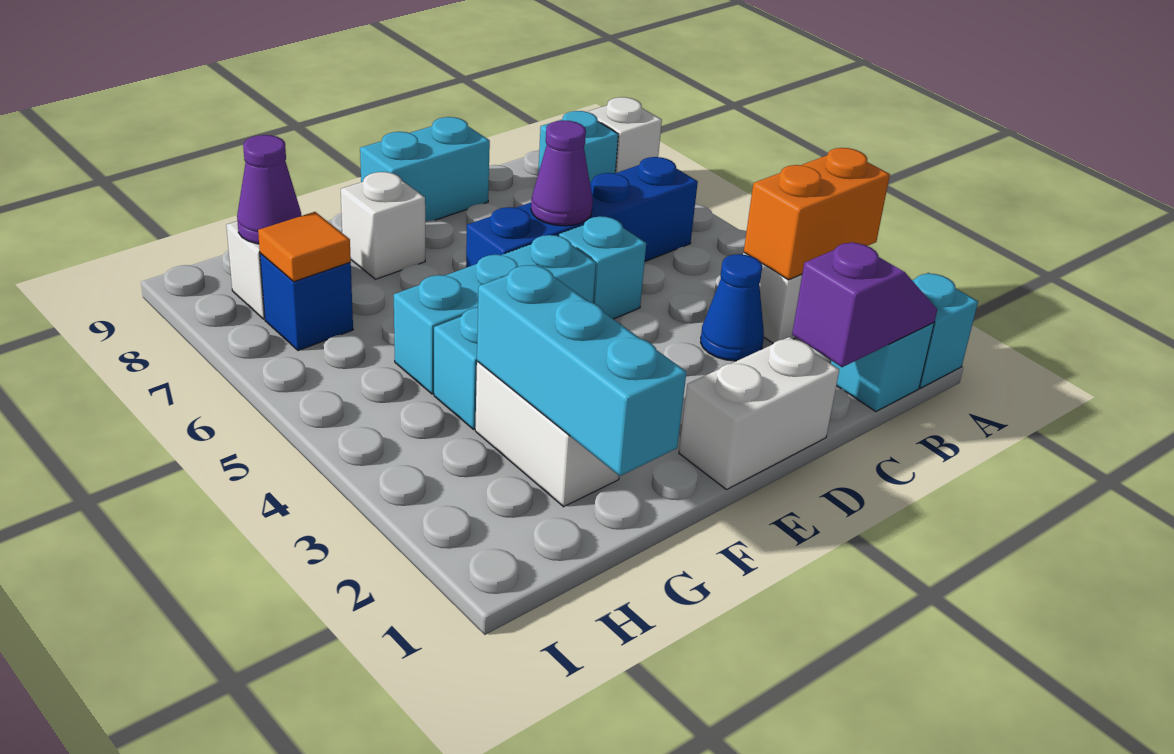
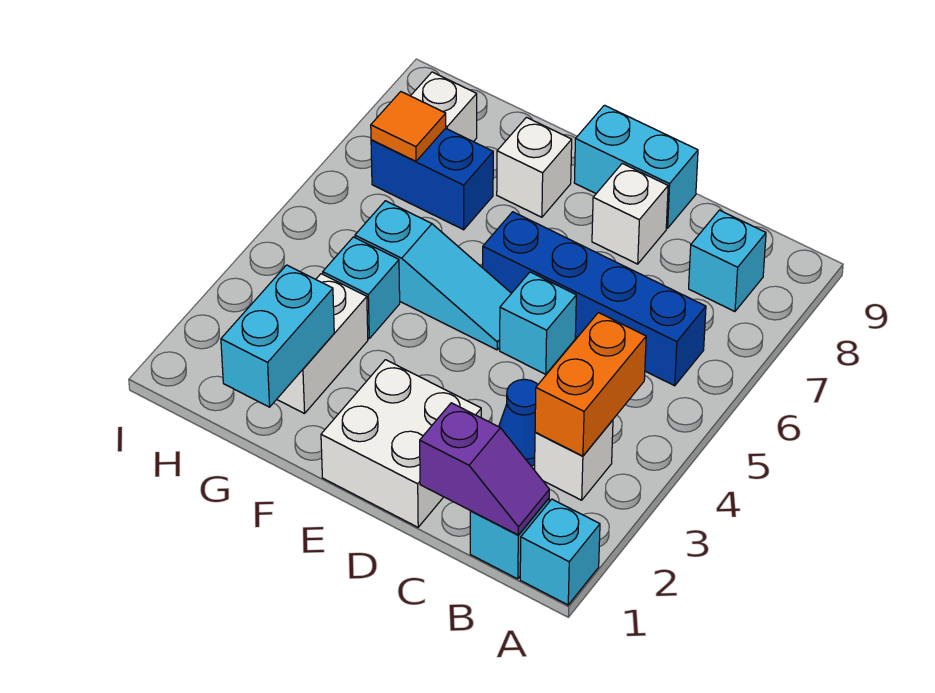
orange 1x2 brick [744,148,890,280] -> orange 1x2 brick turned to [535,313,646,456]
white 1x1 brick [587,97,662,173] -> white 1x1 brick moved to [592,164,668,264]
white 1x2 brick [679,337,839,490] -> white 2x2 brick [321,360,481,527]
purple 1x1 cone [531,120,593,226] -> none
cyan 1x3 brick [394,235,596,394] -> cyan 1x3 slope [355,201,511,350]
cyan 1x3 brick [477,264,686,476] -> cyan 1x2 brick [221,265,334,407]
blue 1x1 brick [260,253,353,351] -> blue 1x2 brick [371,128,493,230]
purple 1x1 cone [237,135,302,244] -> none

